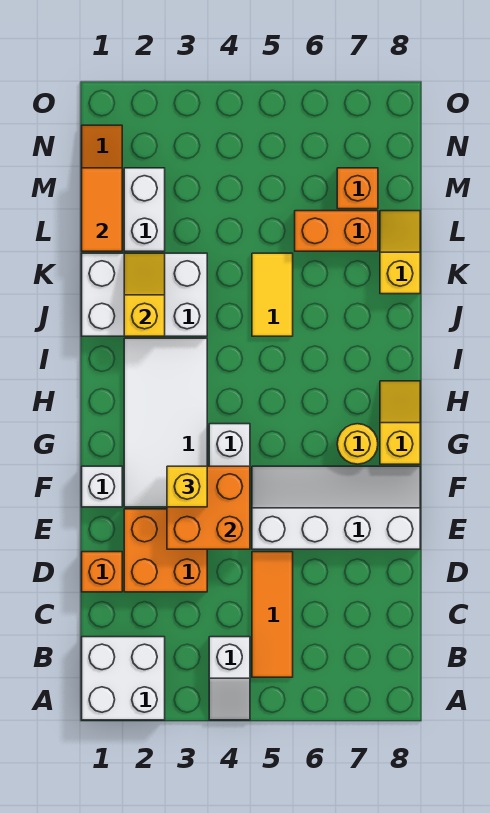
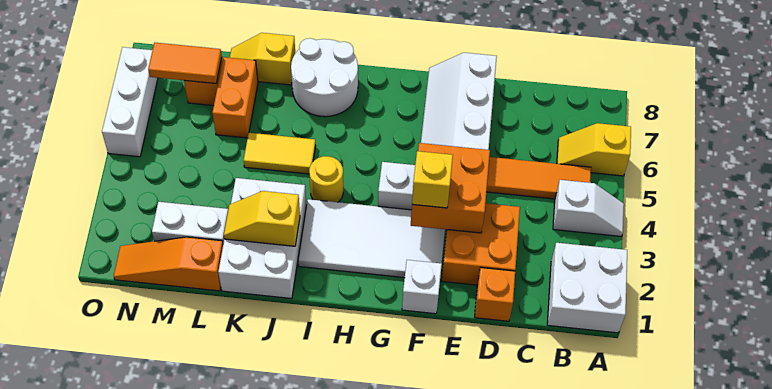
yellow 1x1 round brick [337,424,378,464] -> yellow 1x1 round brick moved to [309,156,343,202]
yellow 1x2 slope [380,381,420,464] -> yellow 1x2 slope moved to [557,123,631,176]
none -> white 2x2 round brick [291,38,358,117]
orange 1x2 tile [82,168,122,251] -> orange 1x2 tile moved to [148,43,222,84]
none -> white 1x3 brick [102,47,158,157]

